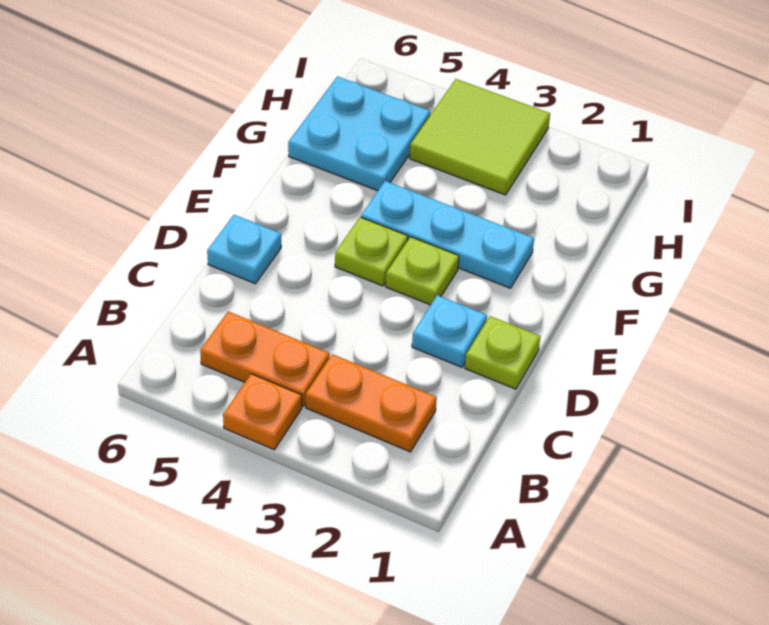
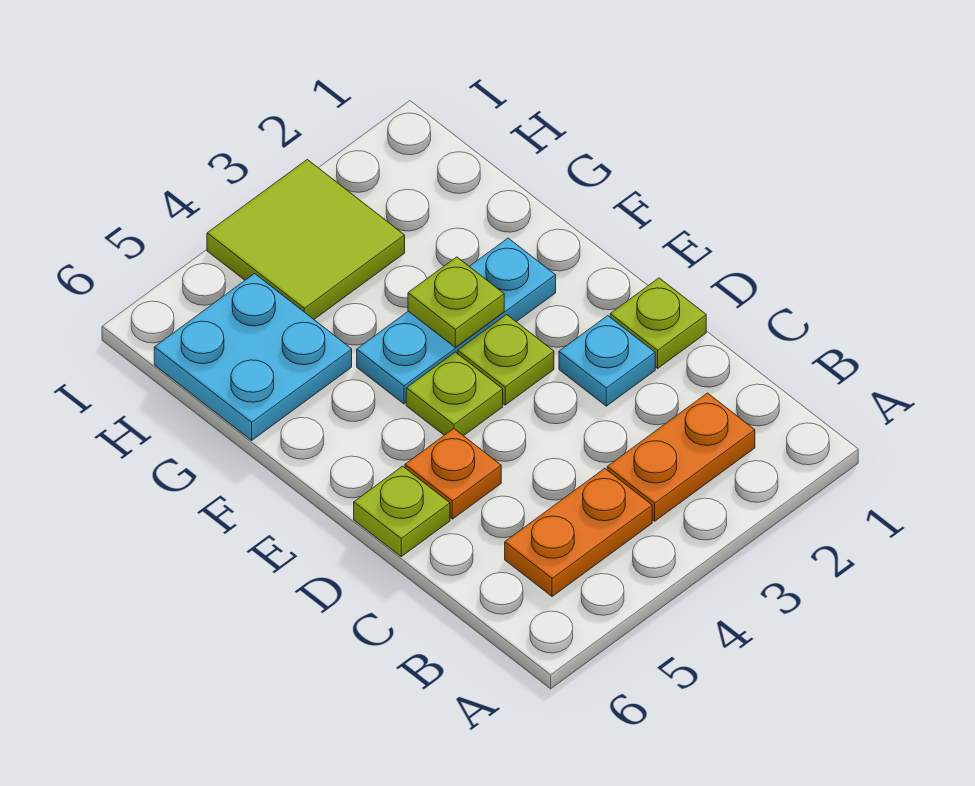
orange 1x1 plate [223,374,302,450] -> orange 1x1 plate moved to [405,429,501,519]
cyan 1x1 plate [207,215,281,284] -> lime 1x1 plate [354,466,450,557]
none -> lime 1x1 plate [408,257,504,347]

